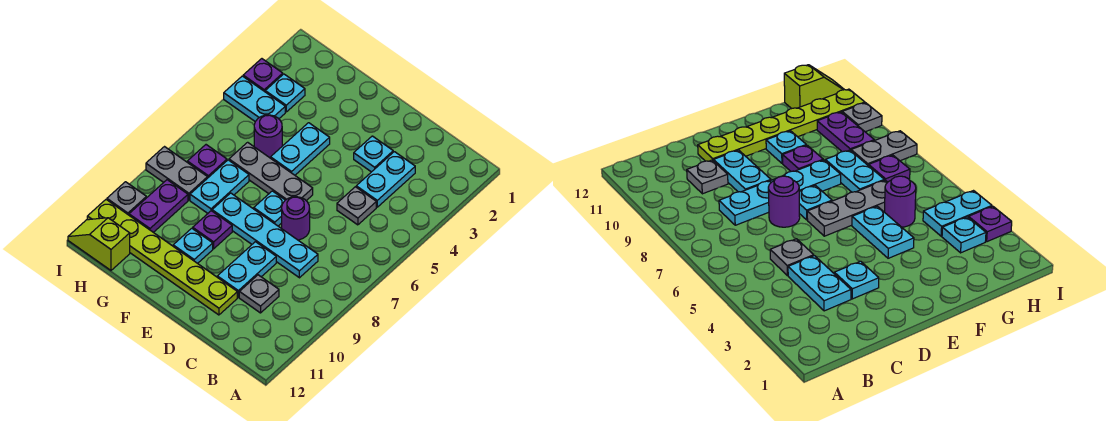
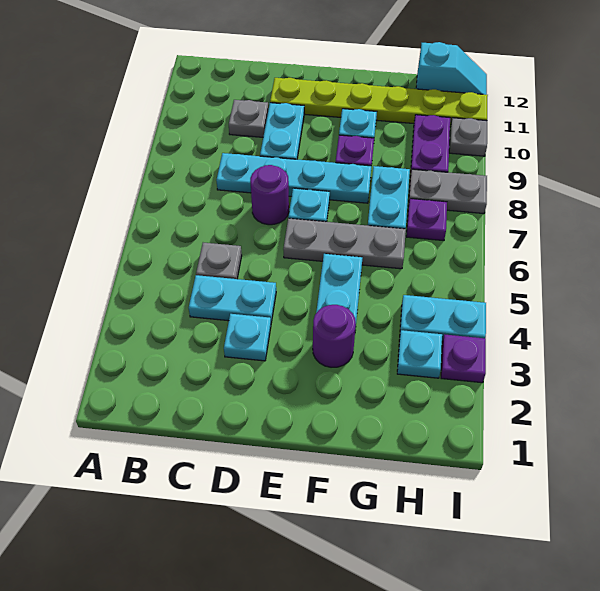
cyan 1x2 plate [356,152,415,207] -> cyan 1x2 plate turned to [189,275,276,323]
purple 1x1 round brick [254,115,282,158] -> purple 1x1 round brick moved to [313,305,356,367]
lime 1x2 slope [68,218,130,270] -> cyan 1x2 slope [416,42,487,95]

